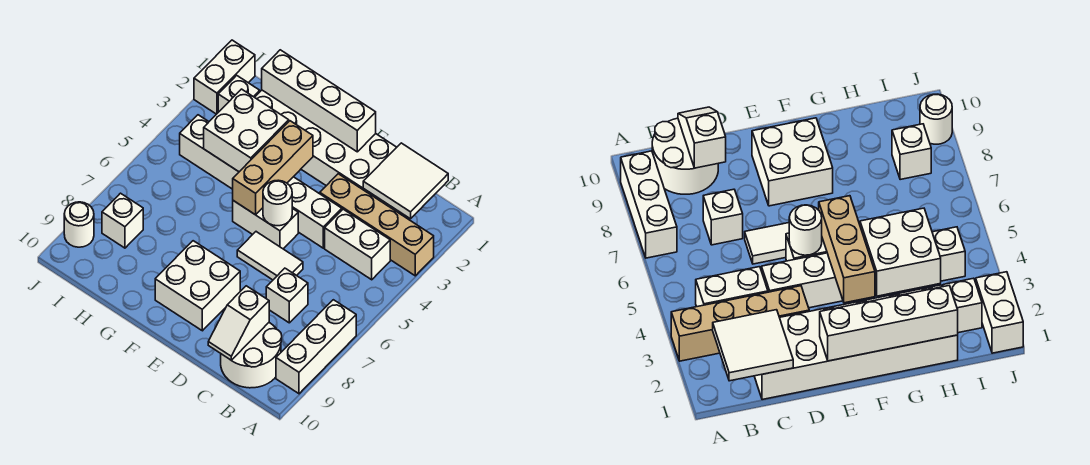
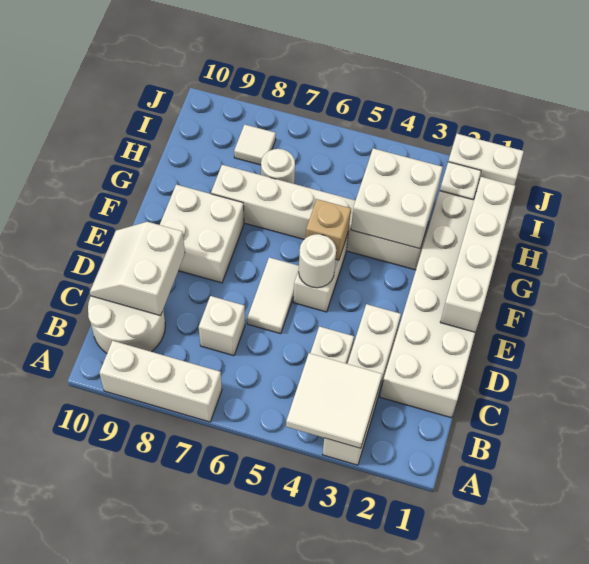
tan 1x4 brick [320,174,434,276] -> white 1x4 brick [322,304,401,465]
white 2x2 tile [363,143,448,219] -> white 2x2 tile moved to [286,353,382,448]
white 1x2 slope [208,286,269,360] -> white 2x2 slope [90,222,185,316]
white 1x6 brick [180,115,342,248] -> white 1x6 brick turned to [211,165,428,270]
tan 1x3 brick [233,121,313,215] -> tan 1x1 brick [306,199,351,260]
white 1x1 brick [102,193,143,248] -> white 1x1 tile [234,125,276,165]
white 1x1 round brick [64,202,94,247] -> white 1x1 round brick moved to [261,149,295,184]

